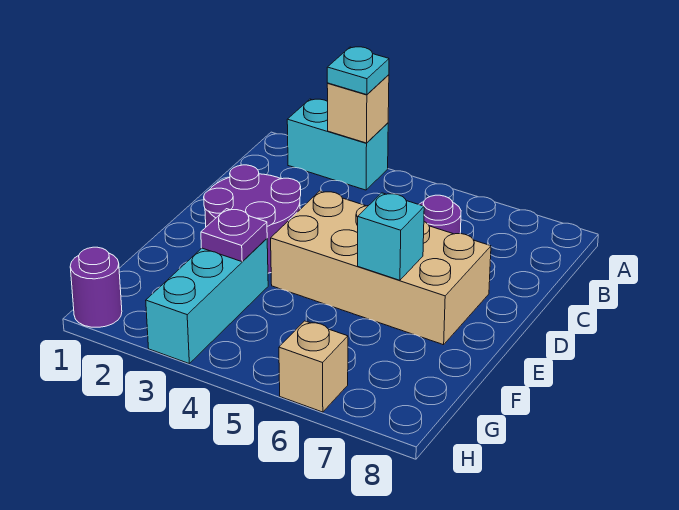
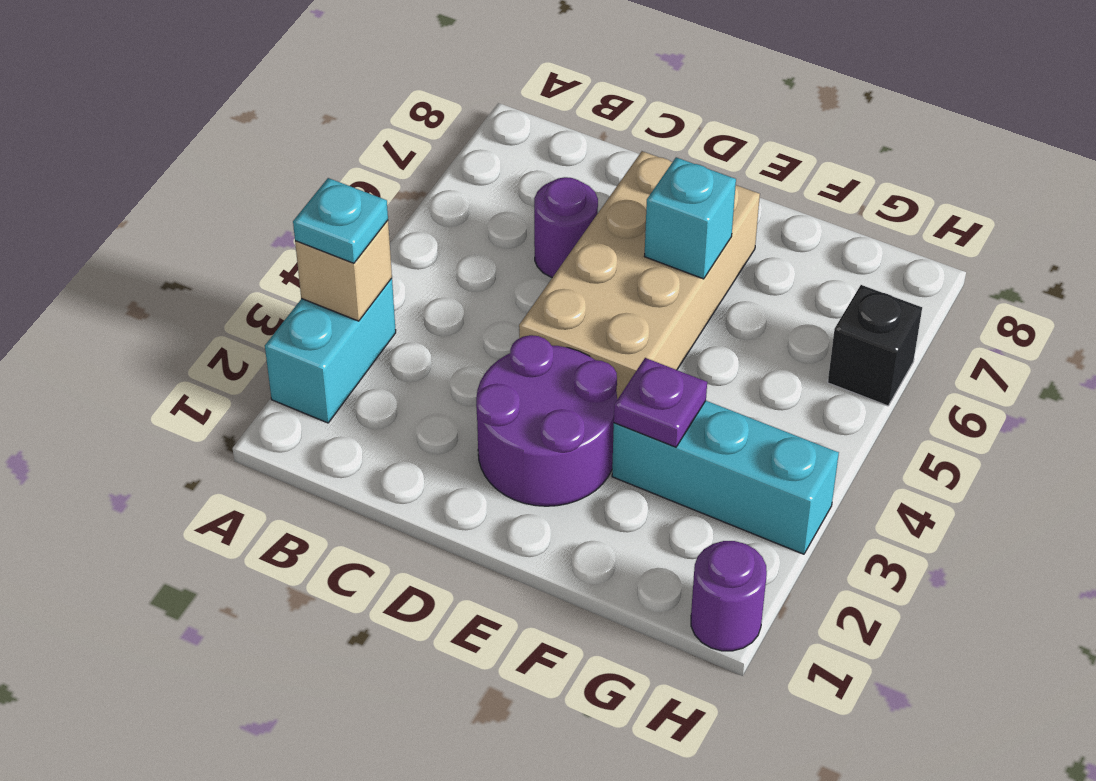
tan 1x1 brick [279,321,348,412] -> black 1x1 brick [828,285,922,406]

